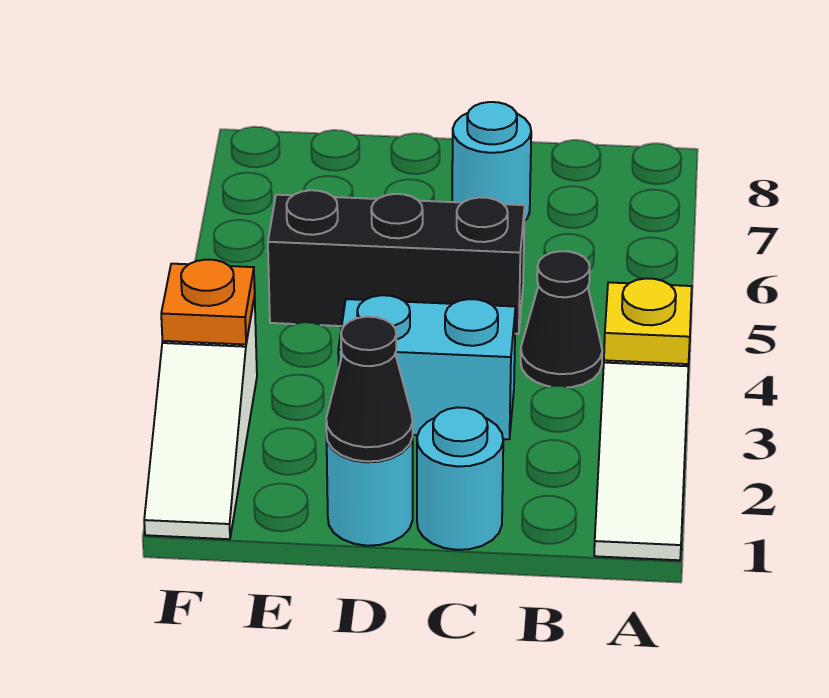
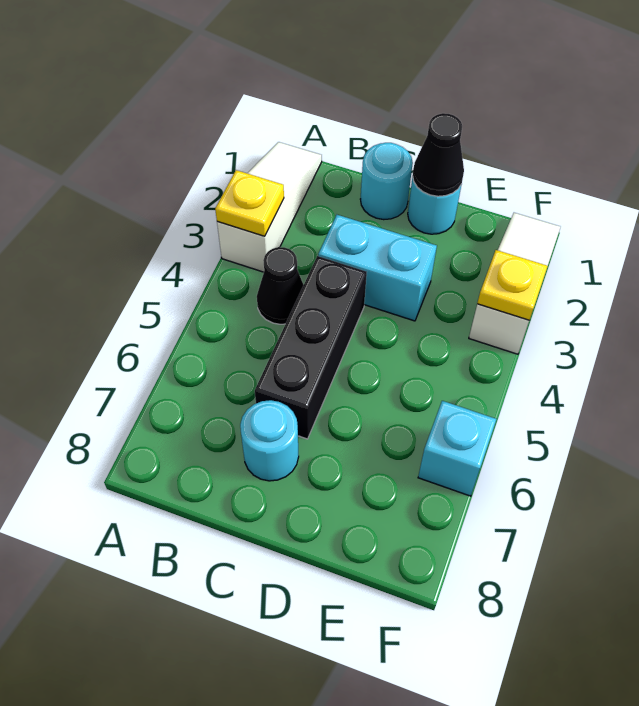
black 1x3 brick [268,190,525,334] -> black 1x3 brick turned to [255,256,367,439]
orange 1x1 plate [161,260,255,344] -> yellow 1x1 plate [477,250,548,320]
none -> cyan 1x1 brick [418,401,496,496]

